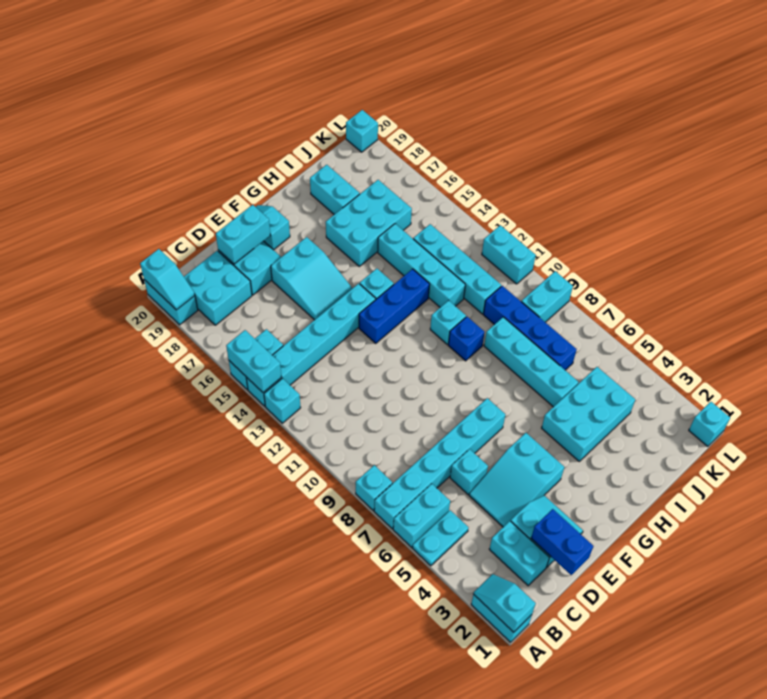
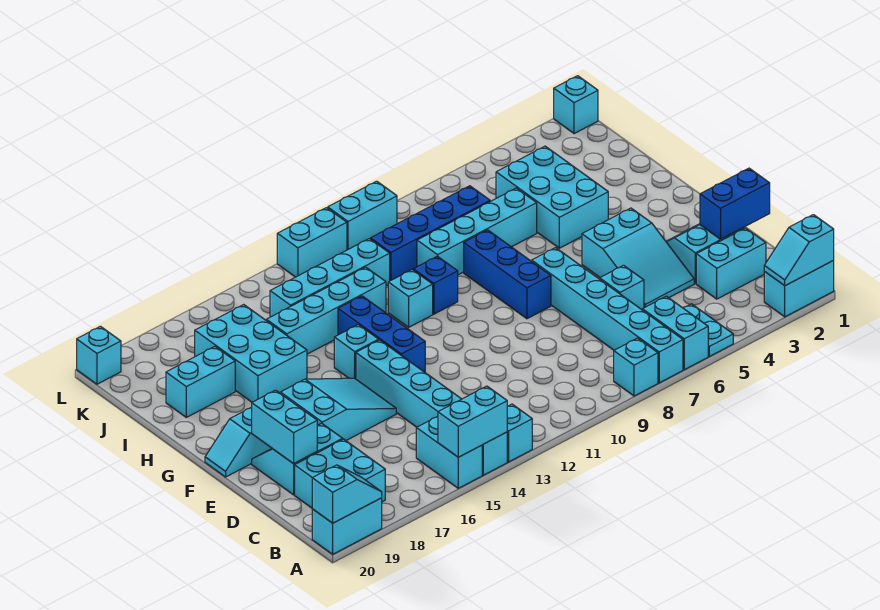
none -> blue 1x3 brick [464,230,551,319]
cyan 1x2 brick [521,271,573,322] -> cyan 1x2 brick turned to [328,181,397,250]

